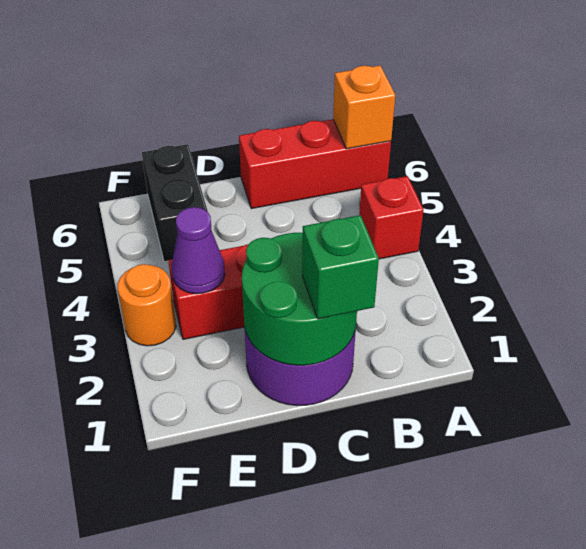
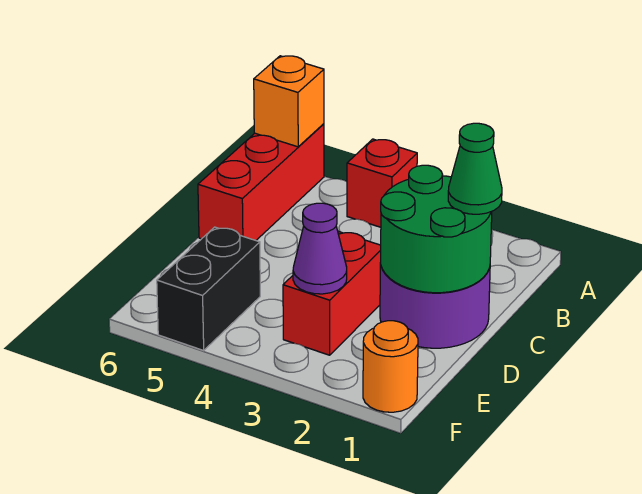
green 1x1 brick [302,215,379,319] -> green 1x1 cone [448,123,502,214]
black 1x2 brick [142,144,208,262] -> black 1x2 brick turned to [157,227,260,350]
orange 1x1 round brick [118,264,176,346] -> orange 1x1 round brick moved to [363,321,418,412]

